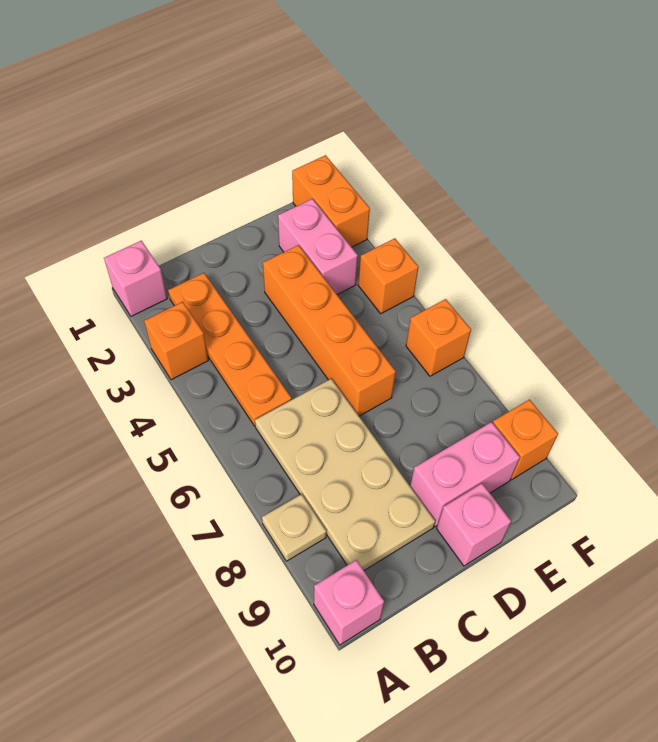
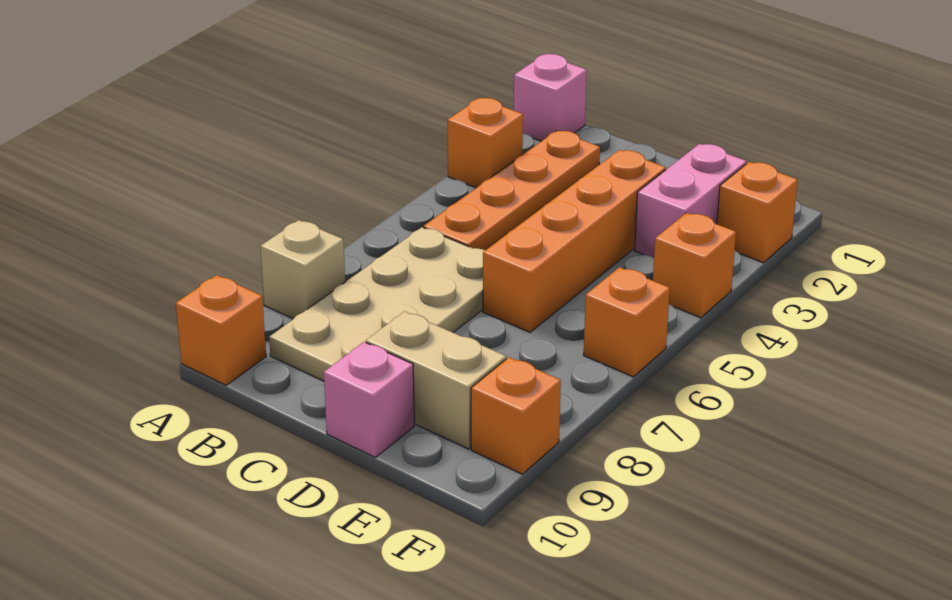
tan 1x1 plate [262,494,326,561] -> tan 1x1 brick [260,220,345,319]
pink 1x1 brick [314,560,384,645] -> orange 1x1 brick [176,275,266,385]
pink 1x2 brick [410,422,520,527] -> tan 1x2 brick [366,311,506,449]
orange 1x2 brick [292,155,370,247] -> orange 1x1 brick [717,162,797,263]

